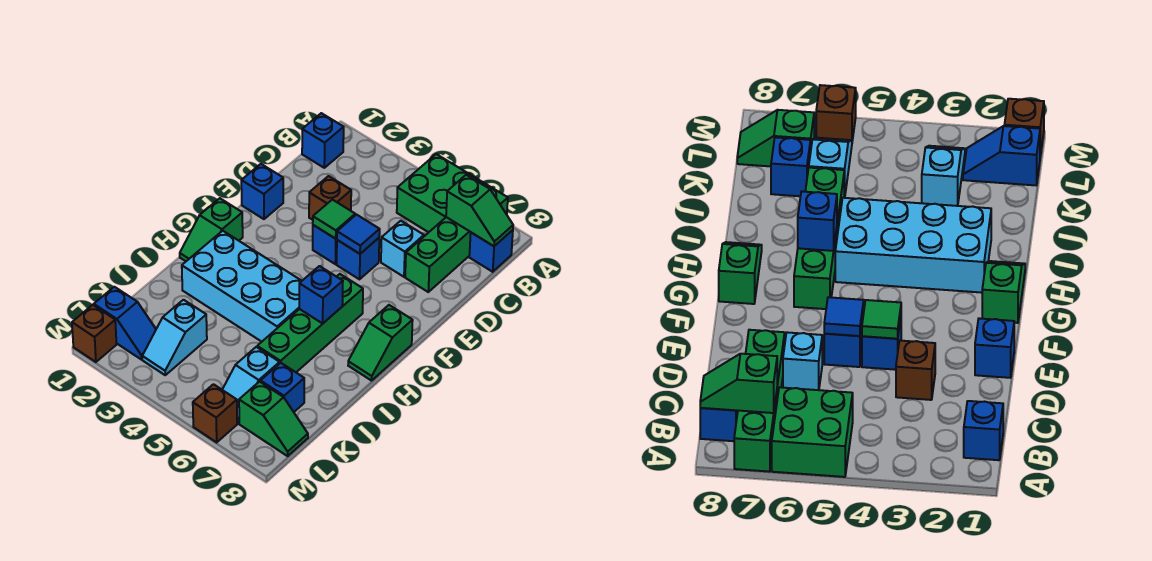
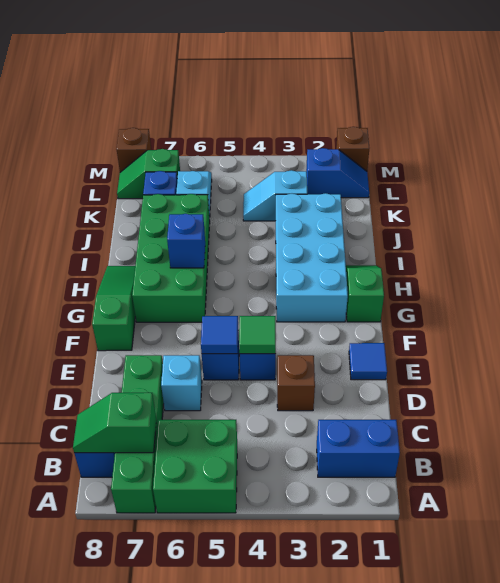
blue 1x1 brick [302,113,344,168] -> blue 1x2 brick [317,420,400,477]
blue 1x1 brick [241,164,283,219] -> blue 1x1 tile [349,343,387,380]
green 1x4 brick [257,274,363,372] -> green 2x4 brick [132,194,210,322]
green 1x2 slope [348,305,413,381] -> green 1x3 slope [92,266,135,351]
cyan 2x4 brick [182,231,301,342] -> cyan 2x4 brick turned to [276,193,348,322]
cyan 1x2 slope [142,300,207,375] -> cyan 1x2 slope turned to [243,170,307,221]
blue 1x2 slope [94,287,156,359] -> blue 1x2 slope turned to [306,148,369,198]
brown 1x1 brick [193,384,237,442] -> brown 1x1 brick moved to [117,128,151,172]

